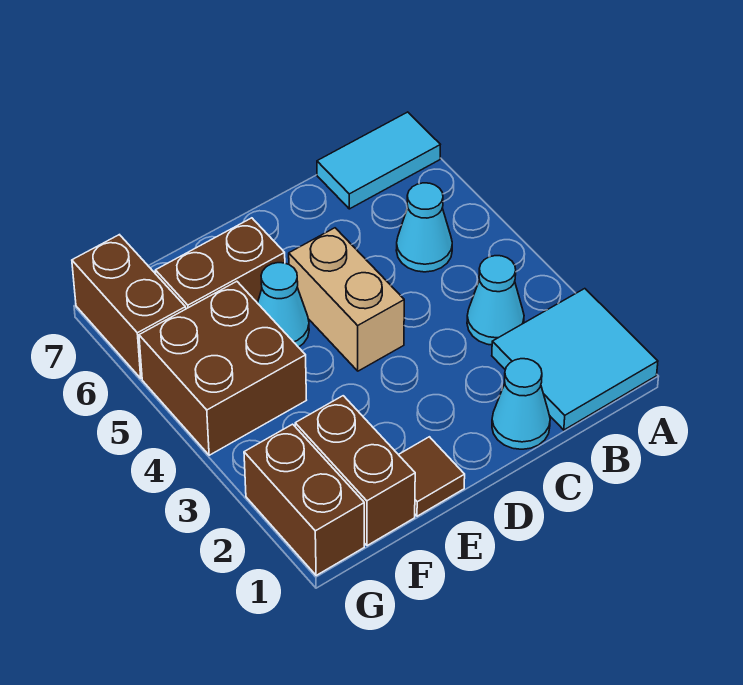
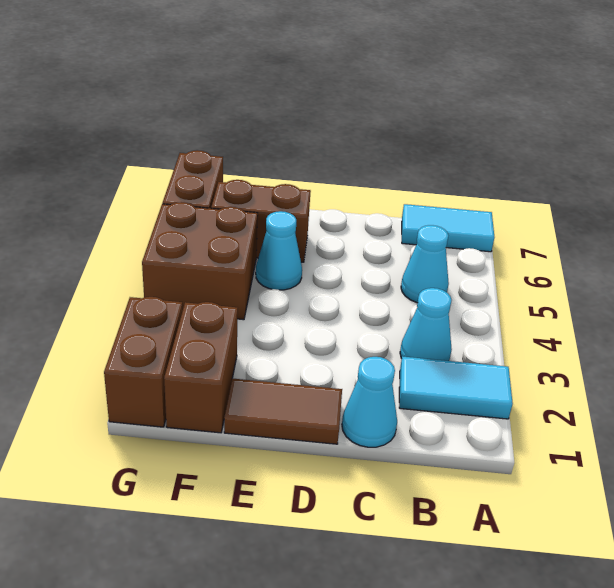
cyan 2x2 tile [492,289,658,430] -> cyan 1x2 tile [399,356,513,419]
tan 1x2 brick [289,228,404,371] -> none
brown 1x1 tile [399,437,465,516] -> brown 1x2 tile [224,378,342,444]

